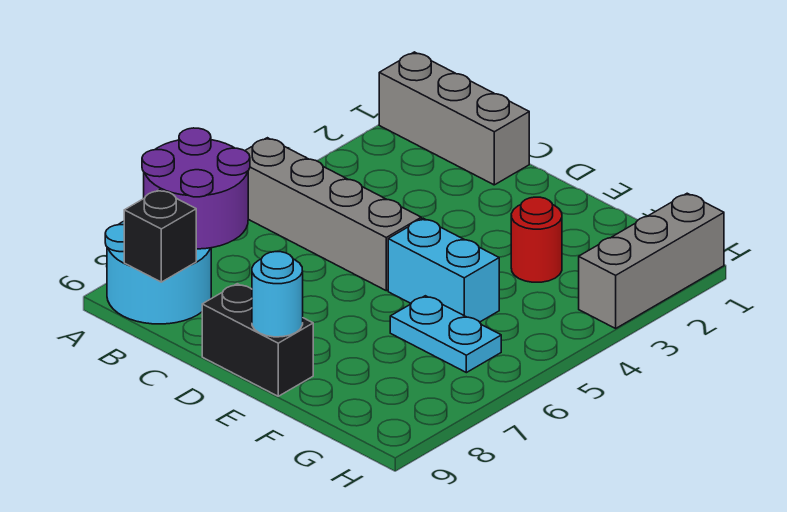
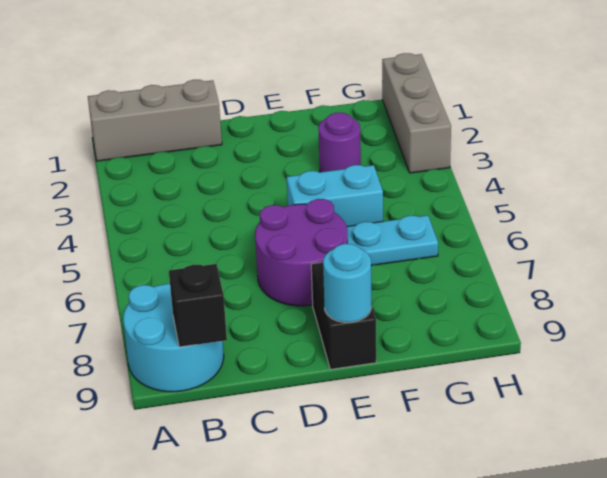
grey 1x4 brick [245,138,421,291] -> none
purple 2x2 round brick [142,128,250,249] -> purple 2x2 round brick moved to [255,199,348,306]
black 1x2 brick [202,284,313,396] -> black 1x2 brick turned to [311,262,376,369]
red 1x1 round brick [511,197,562,282] -> purple 1x1 round brick [318,113,361,172]

